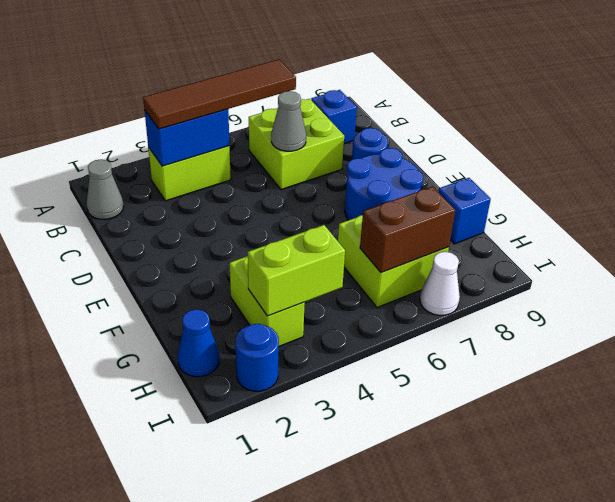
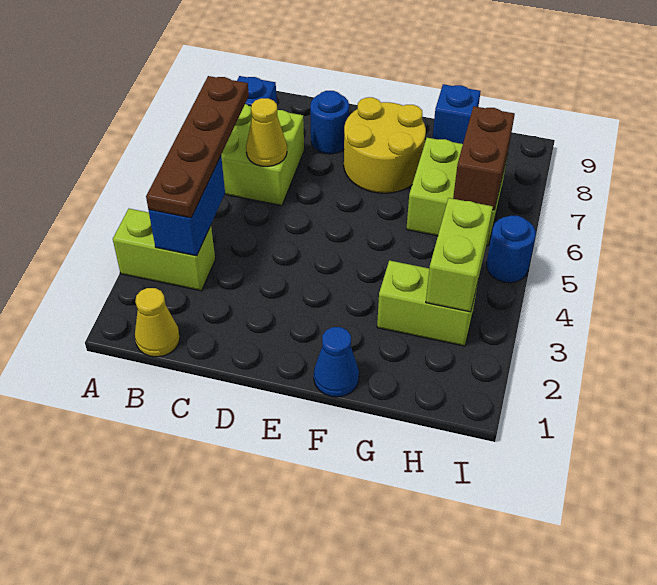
grey 1x1 cone [87,159,123,219] -> yellow 1x1 cone [135,288,180,357]
lime 1x2 brick [148,146,231,201] -> lime 1x2 brick turned to [113,209,215,291]
brown 1x4 tile [143,59,296,129] -> brown 1x4 plate [146,76,249,218]
grey 1x1 cone [271,91,306,151] -> yellow 1x1 cone [246,98,287,166]
blue 2x2 round brick [345,148,423,220] -> yellow 2x2 round brick [344,97,426,193]
blue 1x1 cone [178,309,219,377] -> blue 1x1 cone moved to [314,327,359,397]
blue 1x1 round brick [236,324,279,391] -> blue 1x1 round brick moved to [487,216,536,283]
white 1x1 cone [420,252,460,315] -> none

